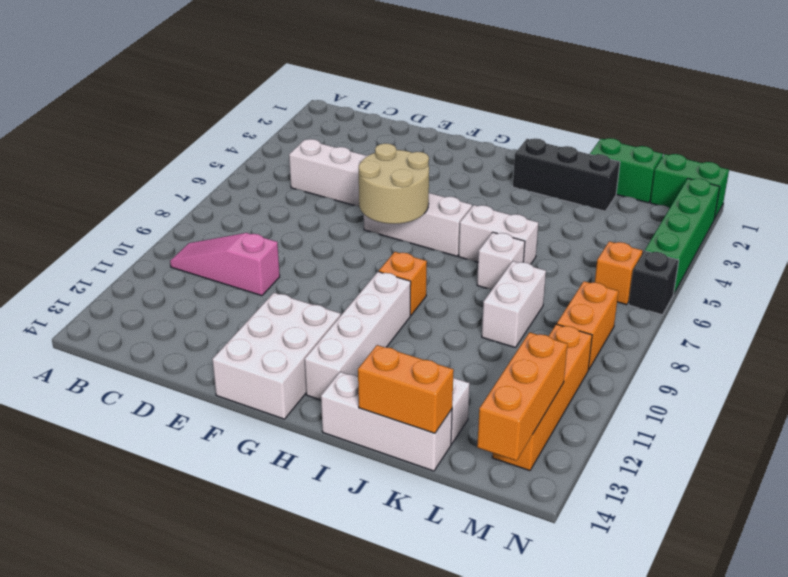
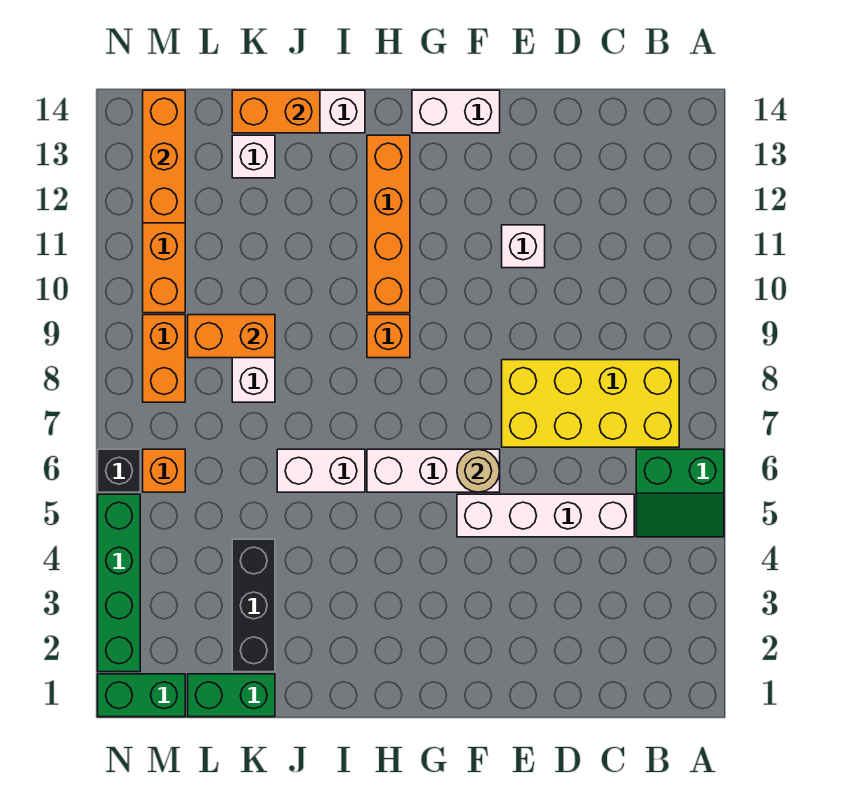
none -> green 2x2 slope [636,449,724,537]
none -> yellow 2x4 brick [502,360,679,447]
pink 1x3 slope [170,233,280,296] -> none
tan 2x2 round brick [359,143,429,224] -> tan 1x1 round brick [457,450,500,492]
white 2x3 brick [212,293,341,419] -> white 1x2 brick [412,90,500,133]
white 1x4 brick [305,272,411,400] -> orange 1x4 brick [367,135,410,313]
black 1x3 brick [513,138,620,211] -> black 1x3 brick turned to [232,539,275,672]
white 1x1 brick [477,232,525,290] -> white 1x1 brick moved to [502,225,545,268]
none -> orange 1x2 brick [188,315,275,358]

